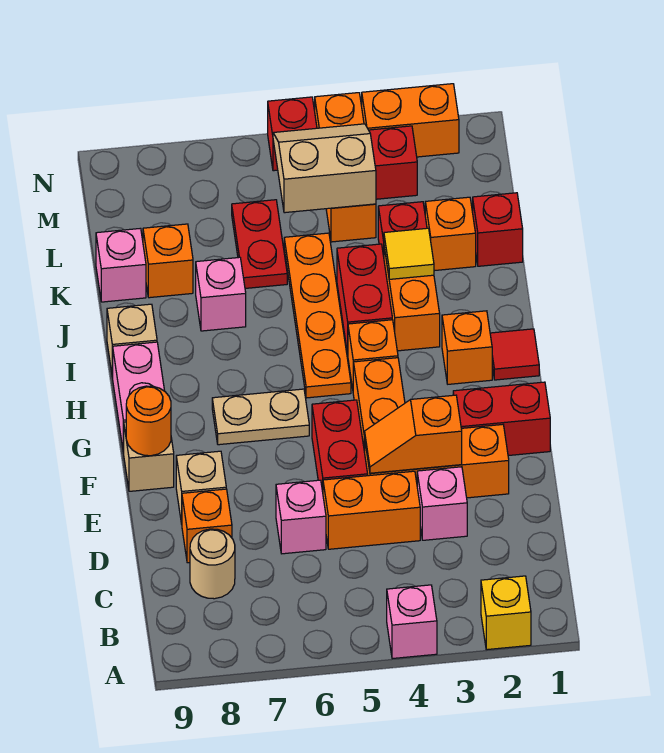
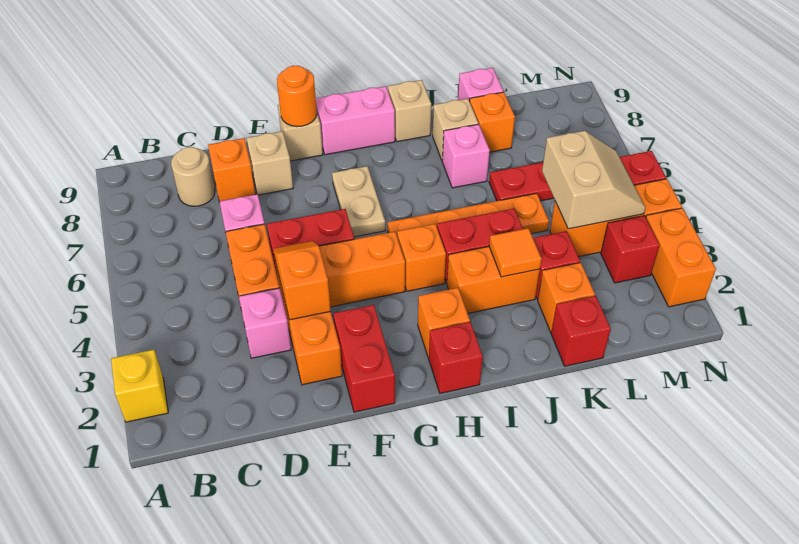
pink 1x1 brick [387,585,437,659] -> none
red 1x1 tile [490,329,539,380] -> red 1x1 brick [429,322,483,393]
yellow 1x1 tile [384,228,434,279] -> orange 1x1 tile [489,228,542,277]
none -> tan 1x1 brick [433,99,478,160]

